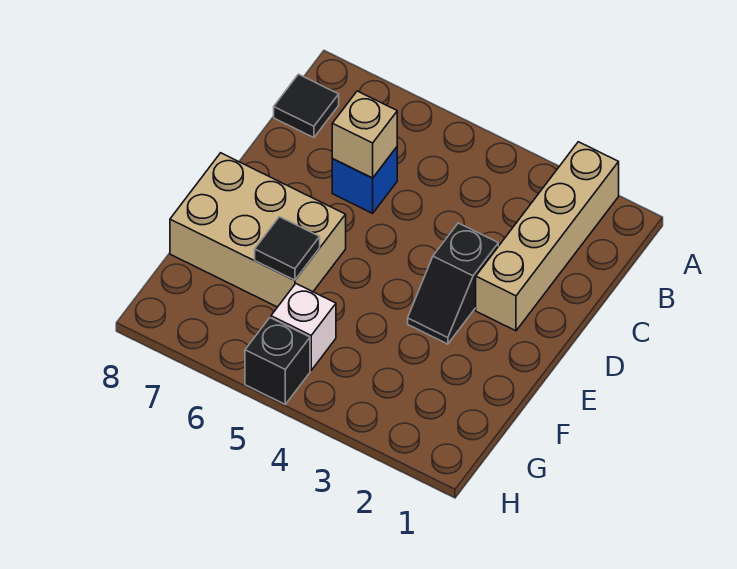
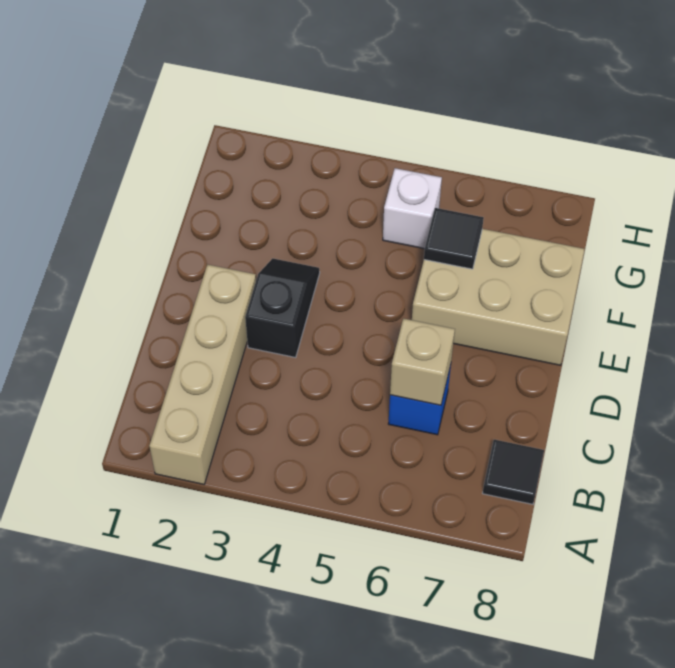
black 1x1 brick [245,318,310,404] -> none

